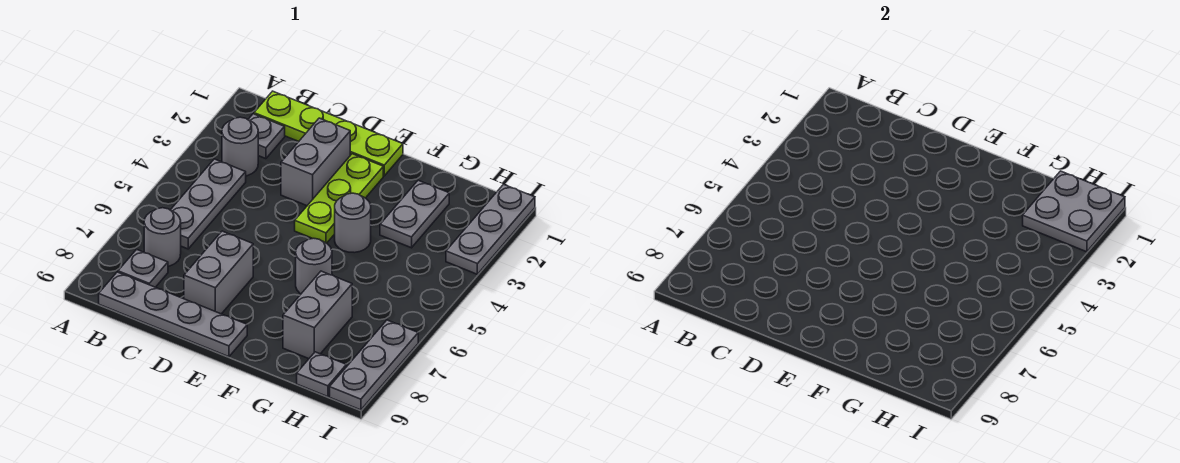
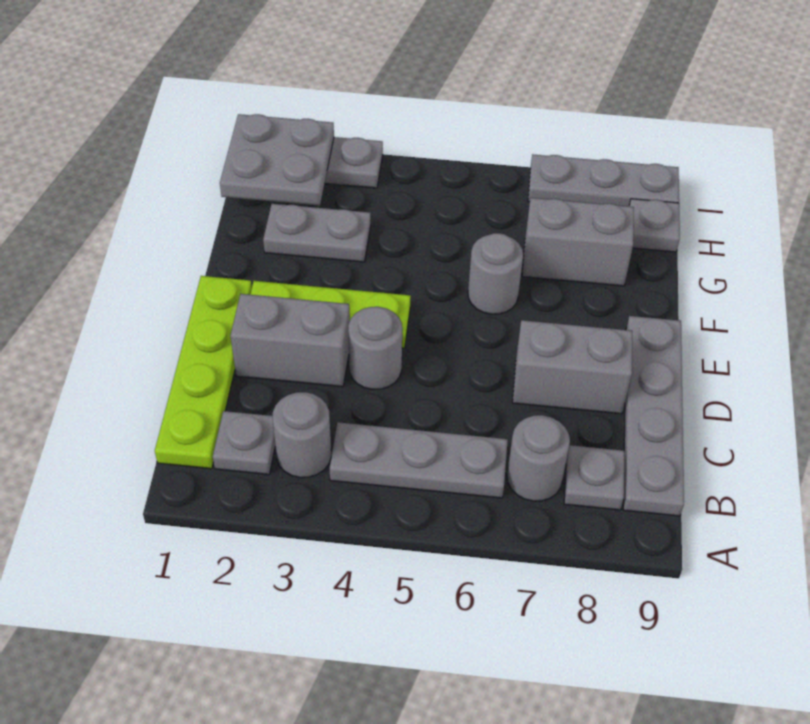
grey 1x1 round brick [335,193,371,253] -> grey 1x1 round brick moved to [348,307,402,389]

